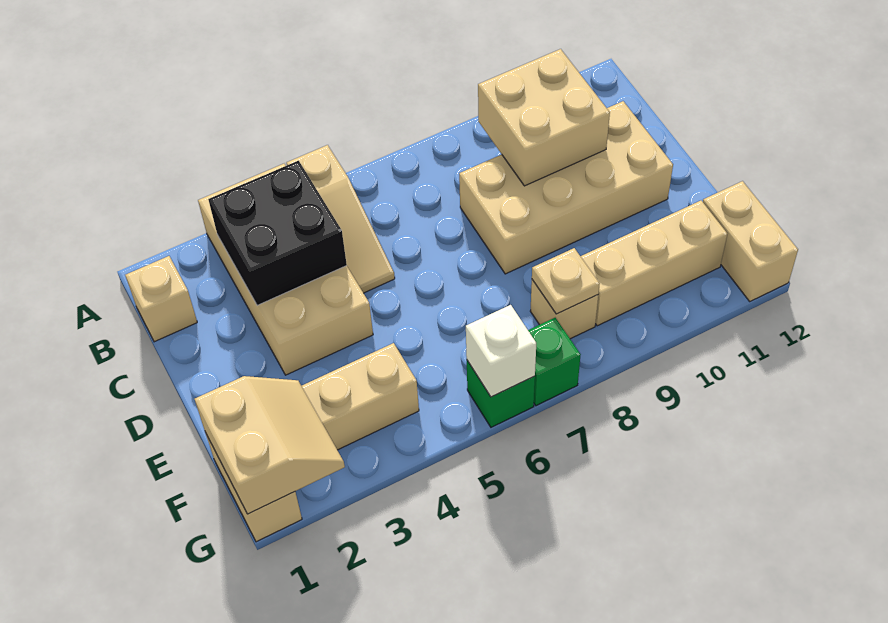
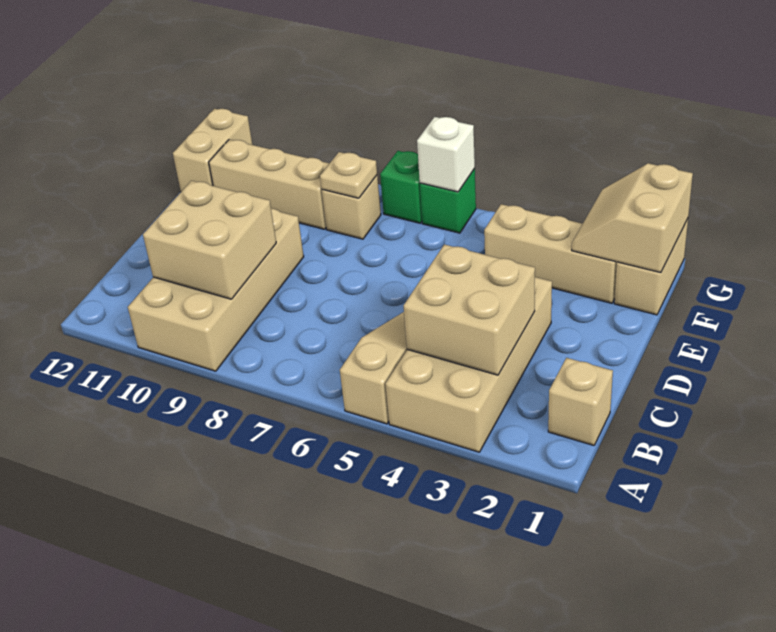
black 2x2 brick [208,161,347,305] -> tan 2x2 brick [404,244,535,375]
tan 2x4 brick [459,101,673,274] -> tan 2x4 brick turned to [128,209,304,371]

